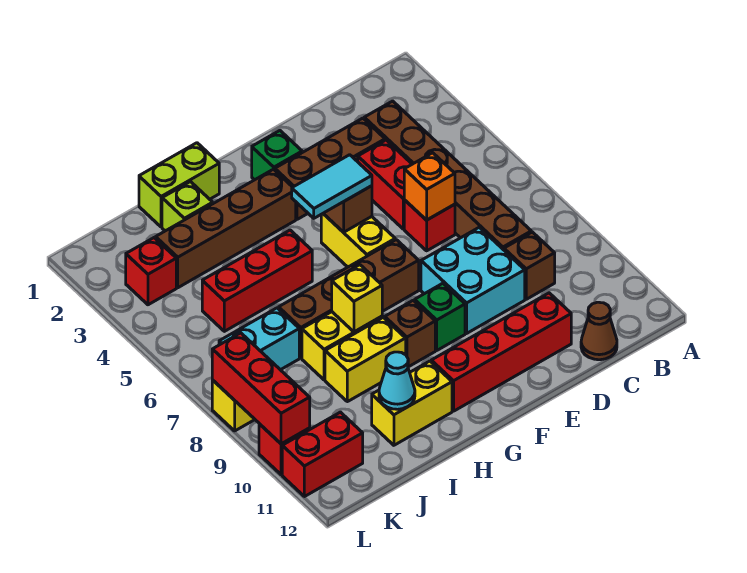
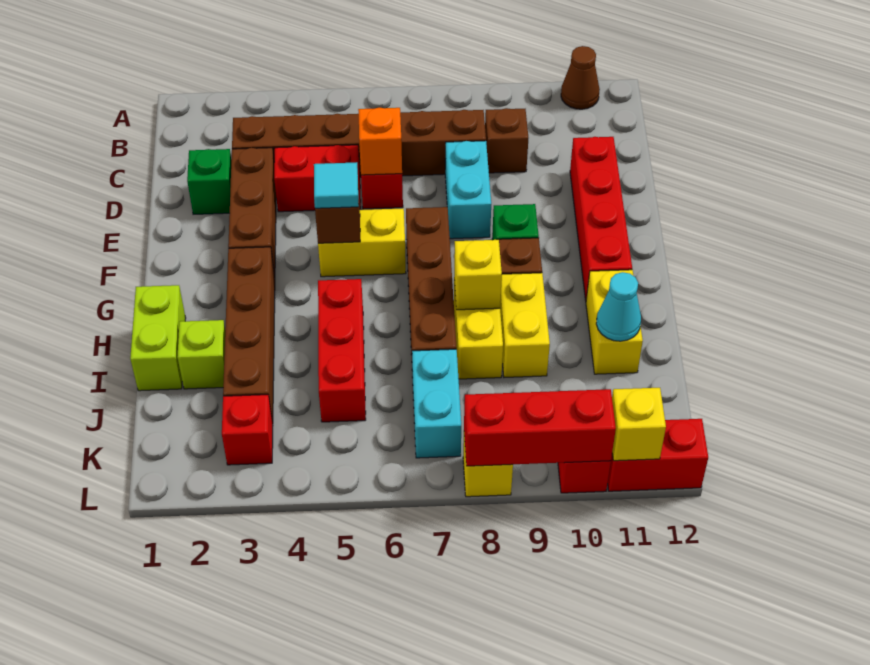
brown 1x1 cone [581,302,617,360] -> brown 1x1 cone moved to [561,46,600,109]
cyan 2x2 brick [421,227,525,333] -> cyan 1x2 brick [445,141,491,239]
green 1x1 brick [252,131,302,180] -> green 1x1 brick moved to [187,149,231,214]
cyan 1x2 tile [292,155,372,218] -> cyan 1x1 tile [314,162,359,208]
red 1x2 brick [282,412,363,497] -> red 1x2 brick turned to [608,419,708,491]
none -> yellow 1x1 brick [612,388,666,461]

